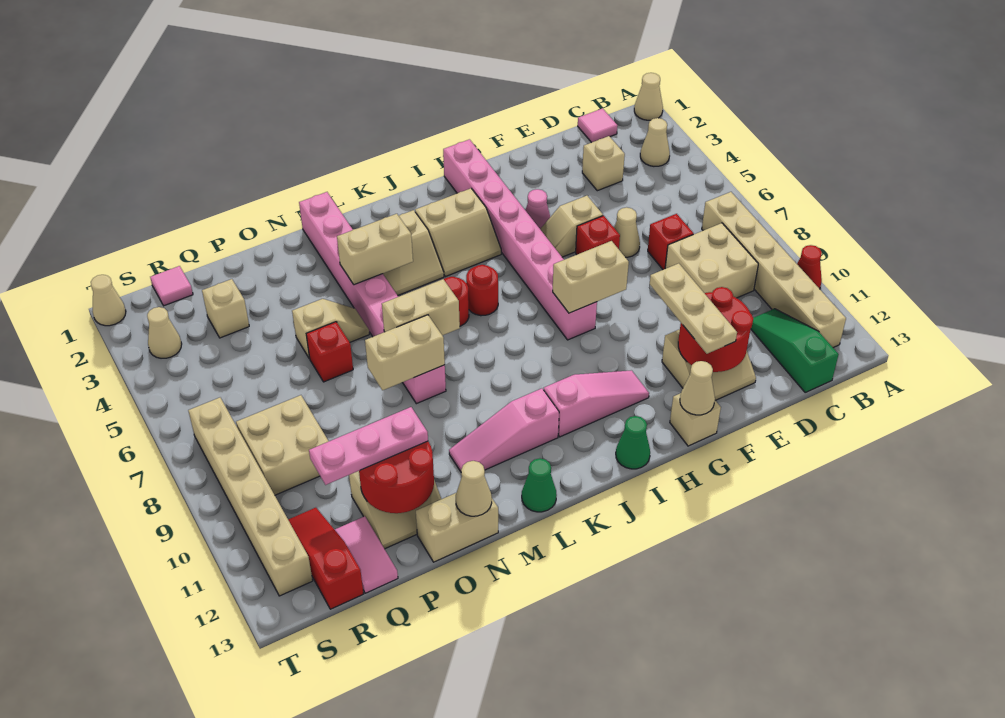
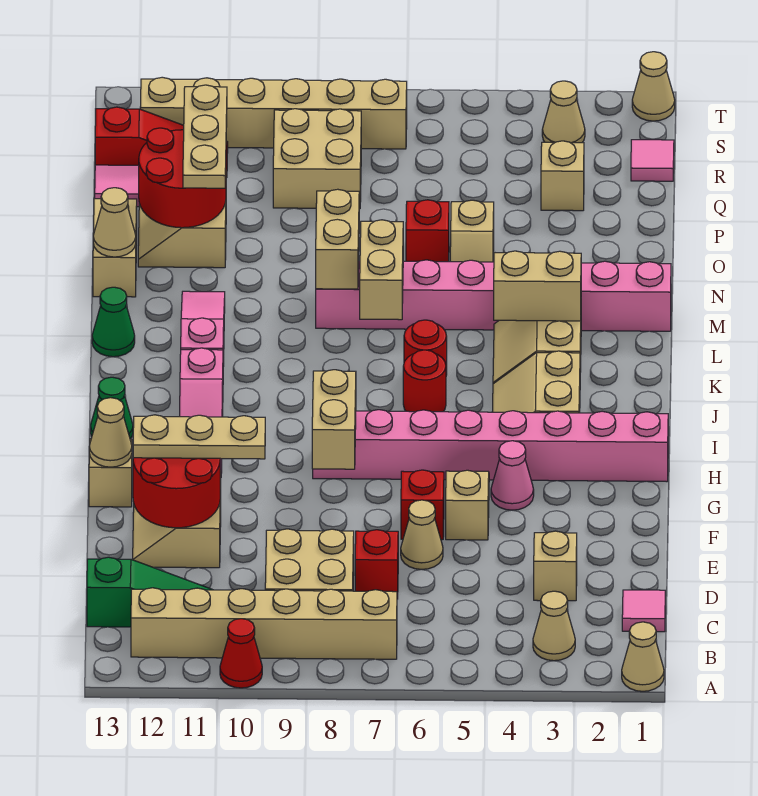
tan 1x2 brick [337,214,413,285] -> tan 1x2 brick turned to [494,251,581,321]
pink 1x3 plate [309,407,428,485] -> tan 1x3 plate [183,85,227,188]

